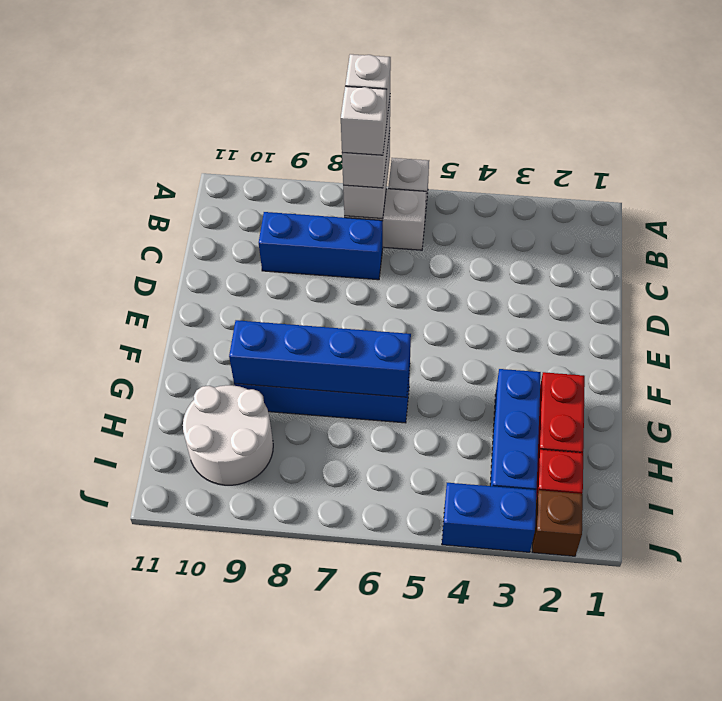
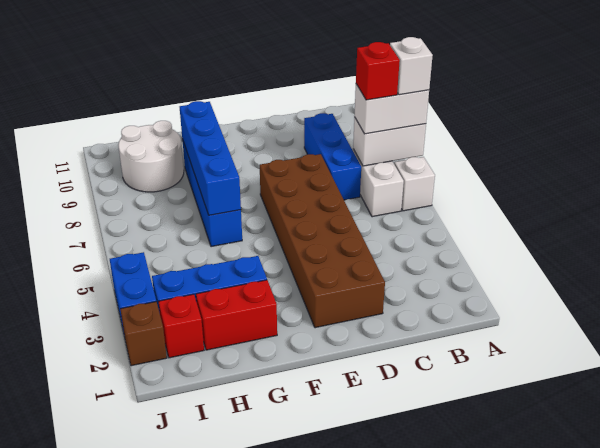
white 1x1 brick [341,86,387,155] -> red 1x1 brick [356,42,400,100]
none -> brown 2x6 brick [260,154,385,328]

